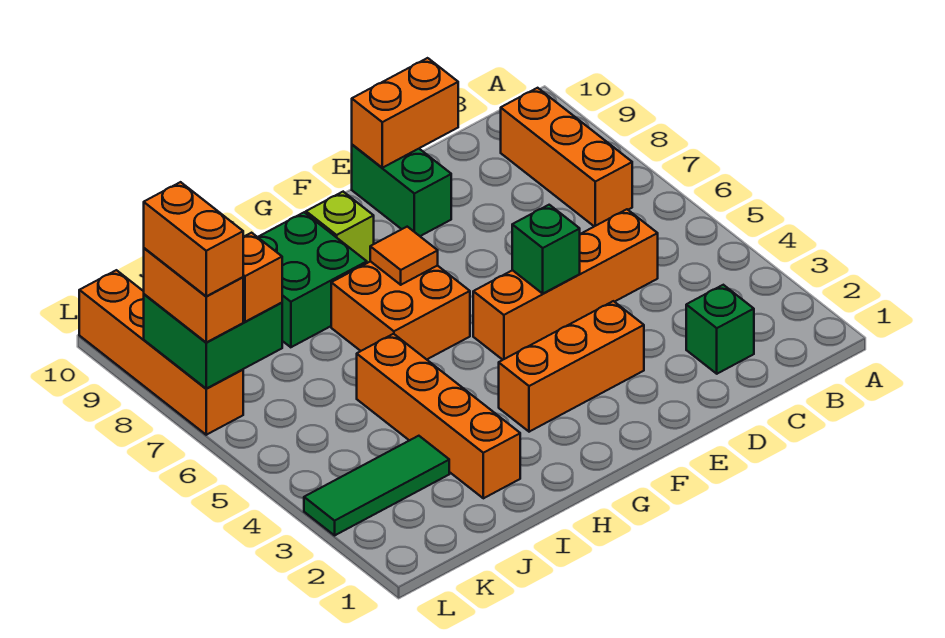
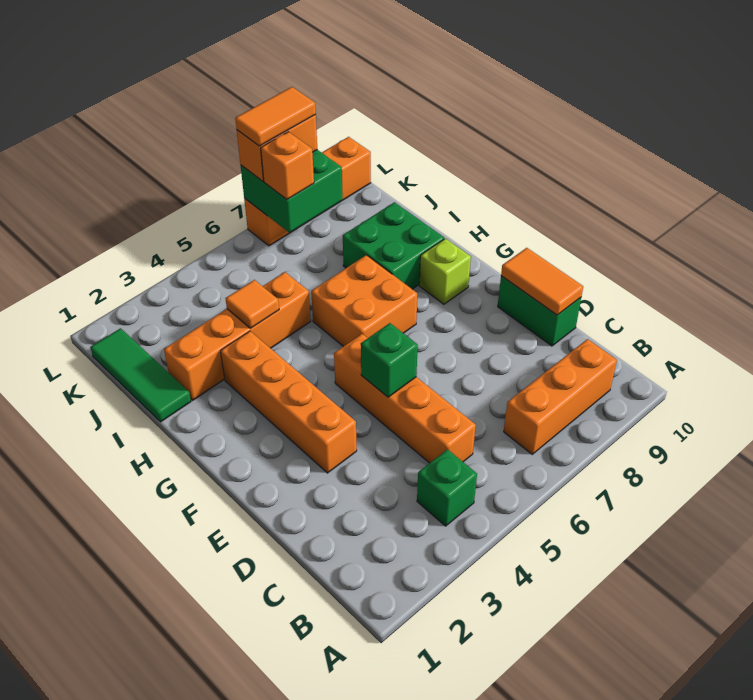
green 1x1 brick [686,285,754,374] -> green 1x1 brick moved to [417,449,477,526]
orange 1x2 brick [352,58,458,168] -> orange 1x2 tile [501,248,583,315]
orange 1x3 brick [499,301,644,432] -> orange 1x4 brick [221,331,357,473]
green 1x2 brick [352,145,451,236] -> green 1x2 brick turned to [498,276,581,346]
orange 1x1 tile [370,227,438,285] -> orange 1x1 tile moved to [225,280,279,328]
green 1x3 tile [304,436,449,535] -> green 1x3 tile moved to [90,328,191,422]
orange 1x2 brick [144,182,243,296] -> orange 1x2 tile [235,87,316,146]

